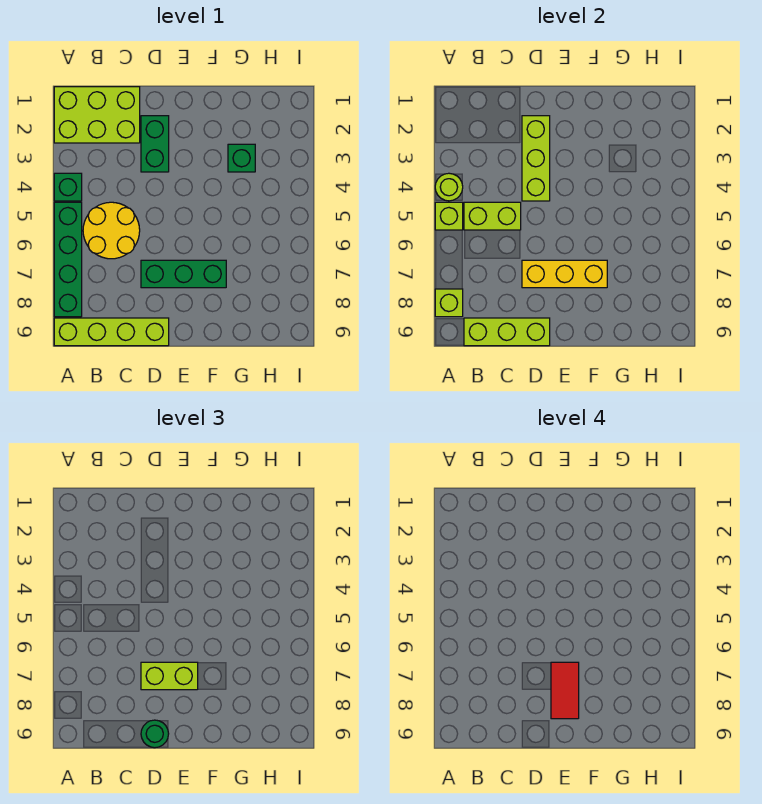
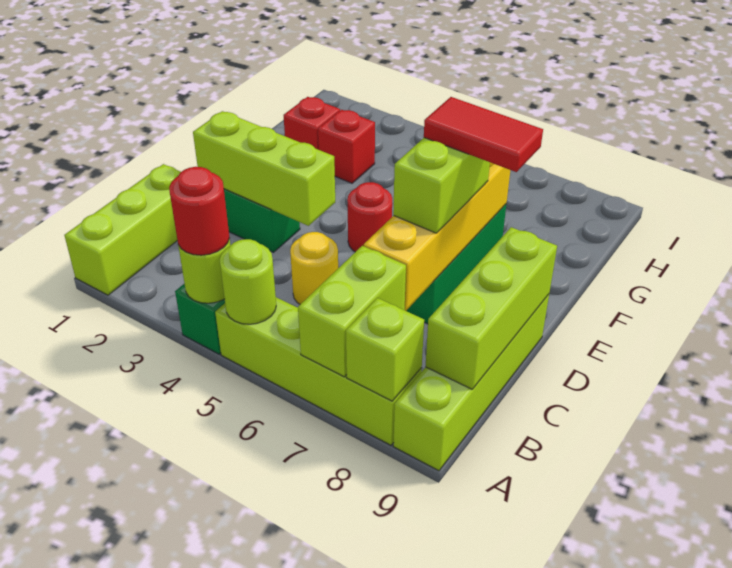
lime 2x3 brick [54,87,140,143] -> lime 1x3 brick [64,164,180,295]
none -> red 1x1 round brick [169,167,230,255]
green 1x4 brick [54,202,82,317] -> lime 1x4 brick [215,297,422,445]
lime 1x1 brick [435,202,463,230] -> lime 1x1 round brick [220,239,276,324]
yellow 2x2 round brick [83,202,140,259] -> yellow 1x1 round brick [290,232,338,304]
lime 1x2 brick [464,202,521,230] -> lime 1x2 brick moved to [298,246,406,377]
yellow 1x3 brick [522,260,607,288] -> yellow 1x4 brick [364,162,510,311]
green 1x1 round brick [141,720,169,748] -> none
none -> red 1x1 round brick [347,182,392,252]
none -> red 1x1 brick [284,97,340,150]
green 1x1 brick [228,144,255,172] -> red 1x1 brick [318,110,375,183]

